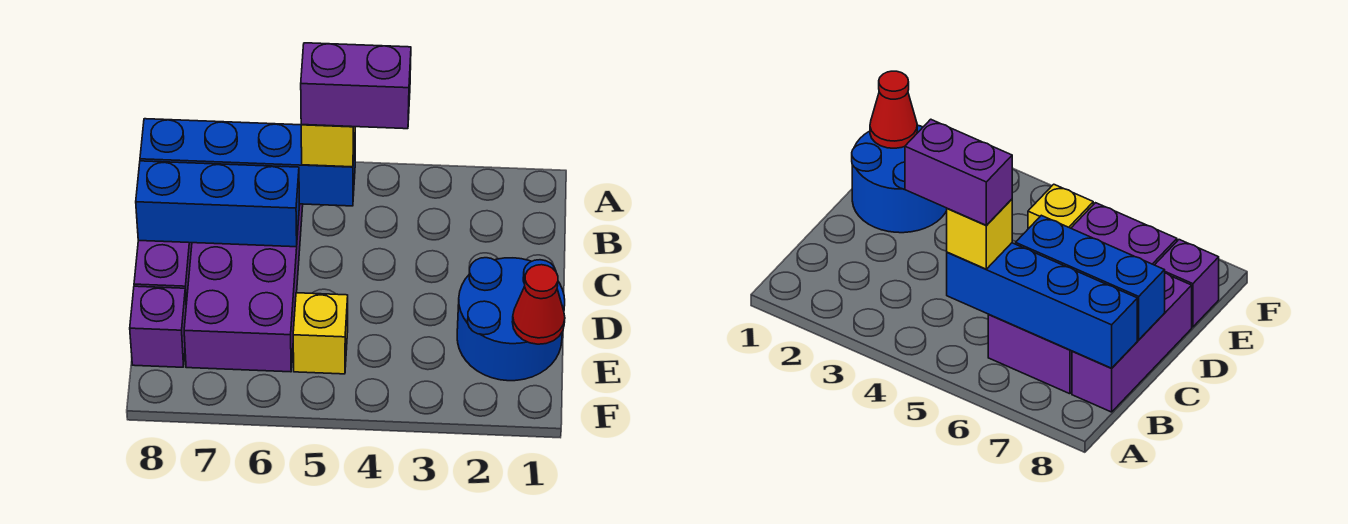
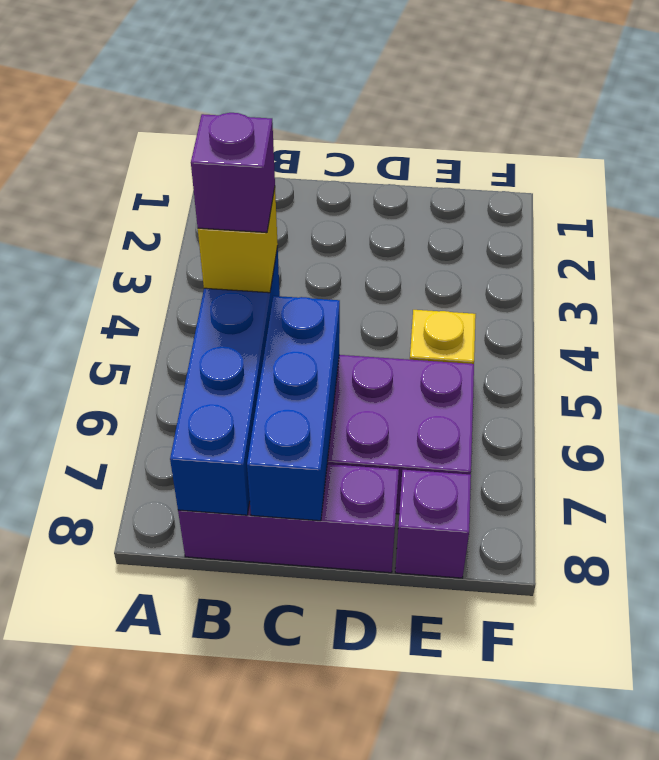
purple 1x2 brick [301,43,411,129] -> purple 1x1 brick [191,113,275,233]
blue 2x2 round brick [457,258,565,381] -> none
red 1x1 cone [512,265,565,344] -> none

